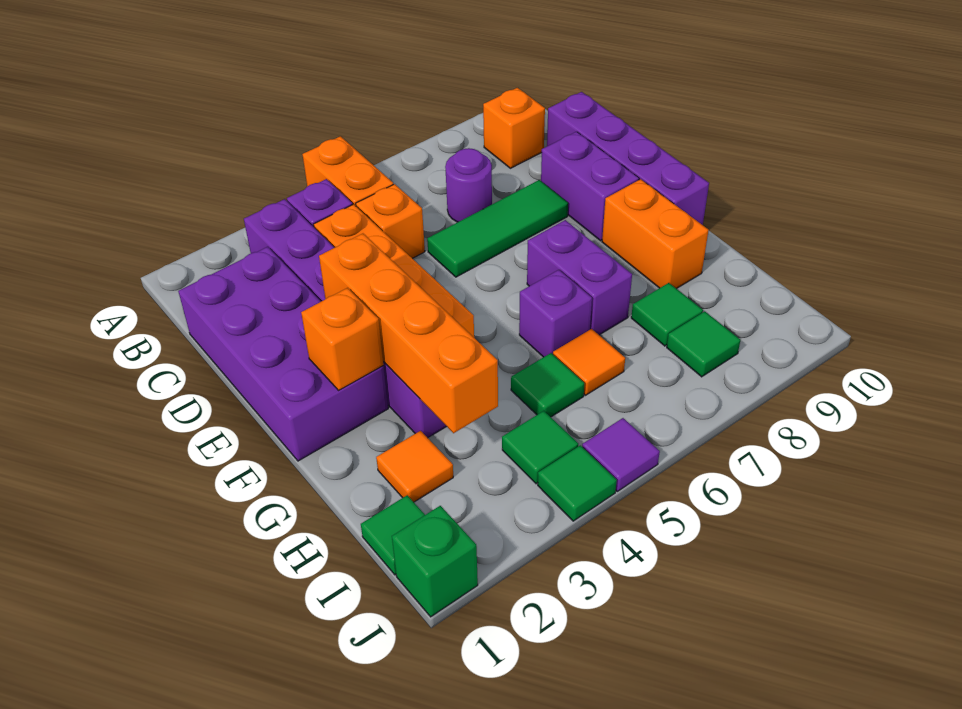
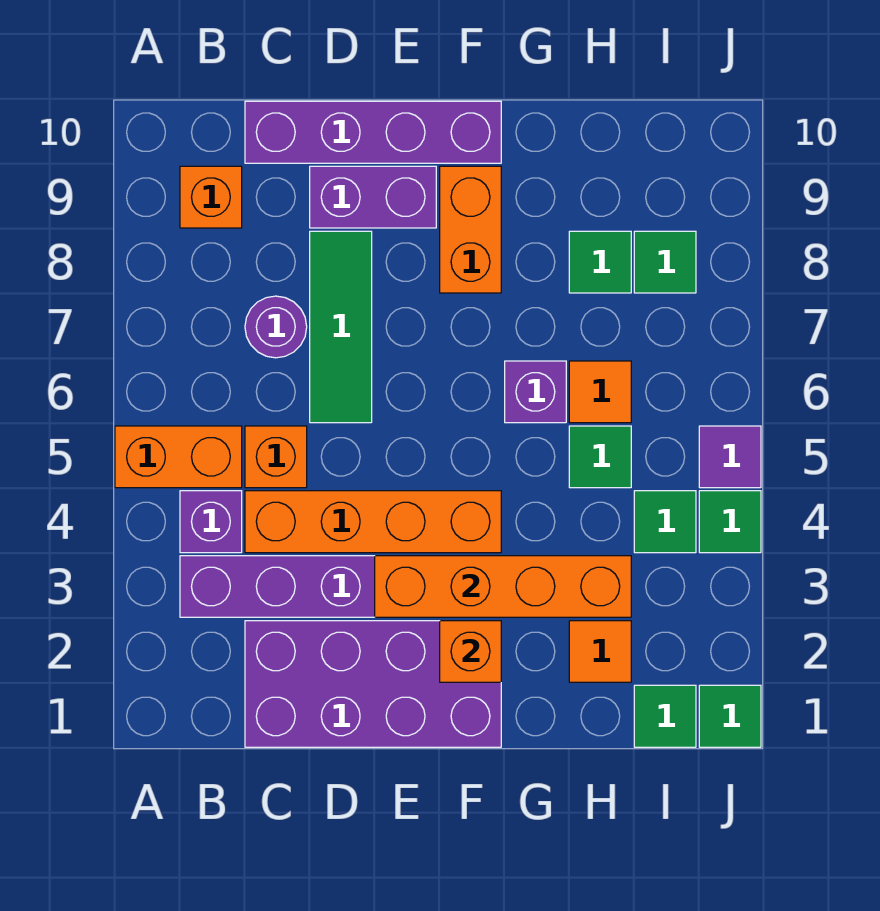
purple 1x2 brick [527,220,632,335] -> none
orange 1x2 brick [602,179,708,289] -> orange 1x2 brick turned to [440,166,501,293]
green 1x1 brick [392,506,478,617] -> green 1x1 tile [699,685,761,747]

